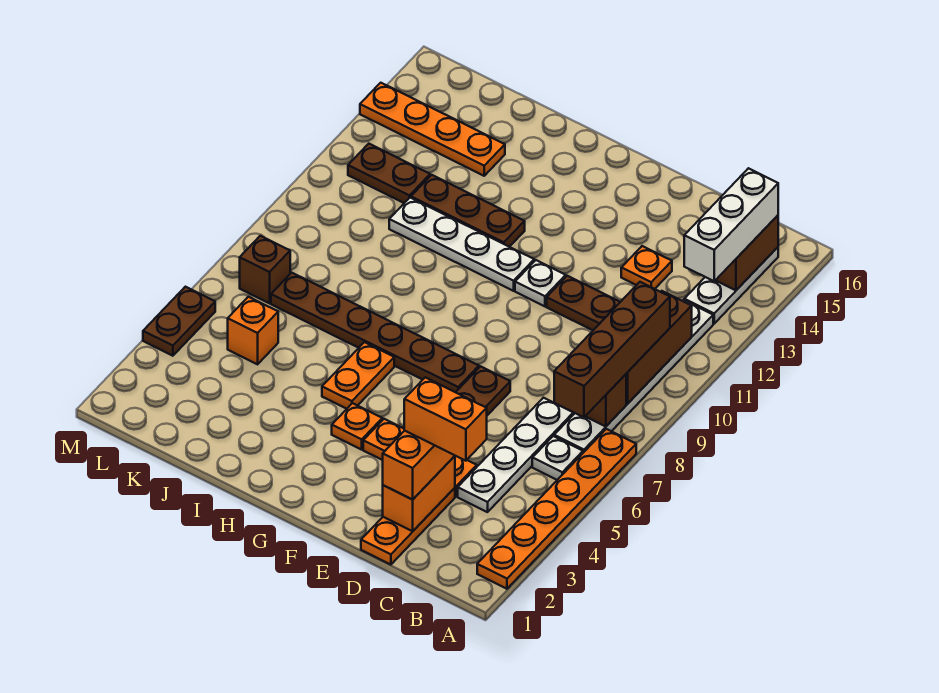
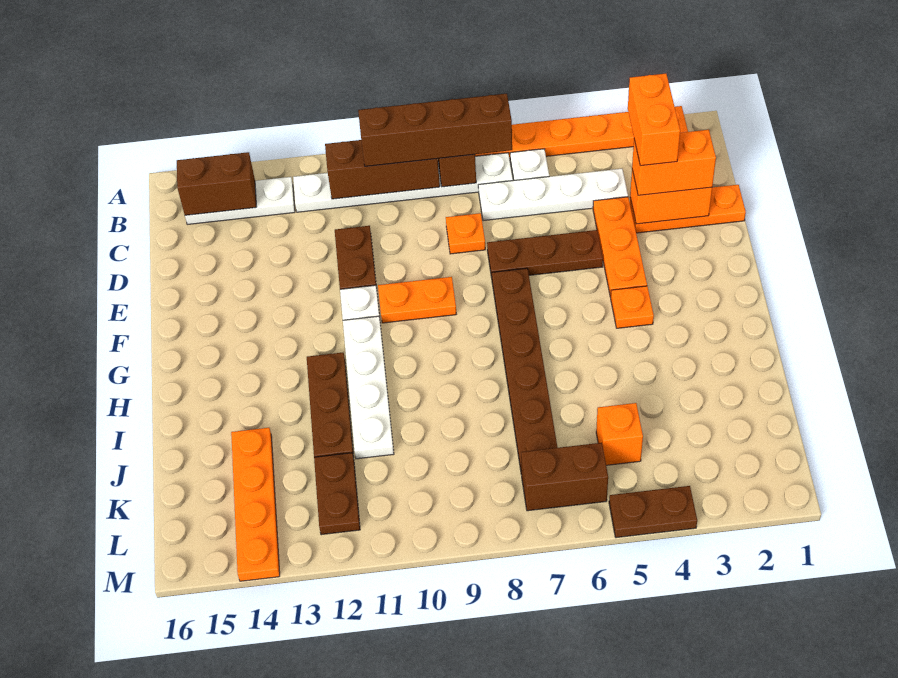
white 1x3 brick [684,168,778,281] -> none
orange 1x1 plate [621,246,672,289] -> orange 1x1 plate moved to [446,213,485,254]
orange 1x2 plate [322,342,394,409] -> orange 1x2 plate moved to [378,277,456,323]
brown 1x1 brick [240,236,290,303] -> brown 1x2 brick [521,443,608,511]

